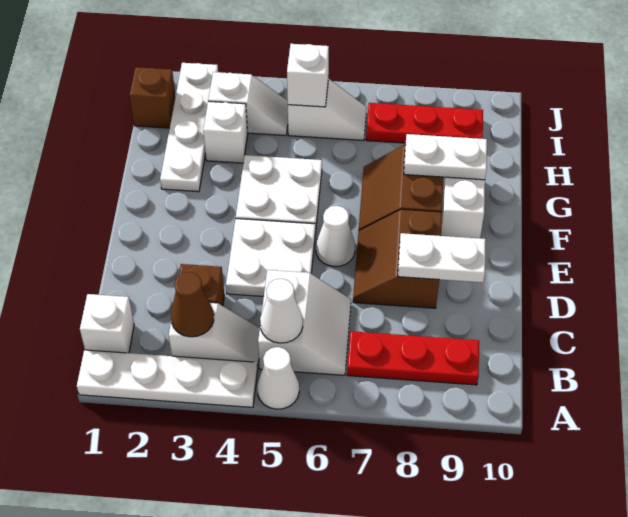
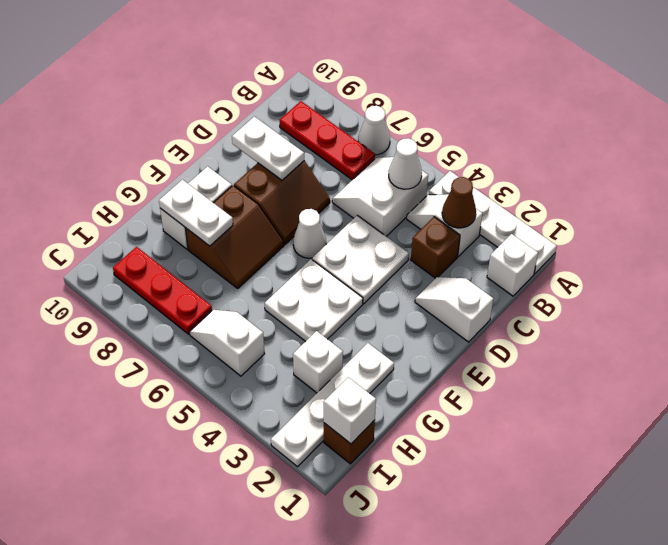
white 1x1 cone [257,347,299,409] -> white 1x1 cone moved to [358,106,390,155]
white 1x2 slope [208,72,288,136] -> white 1x2 slope moved to [415,277,493,342]
white 1x1 brick [287,44,329,107] -> white 1x1 brick moved to [324,377,376,444]

